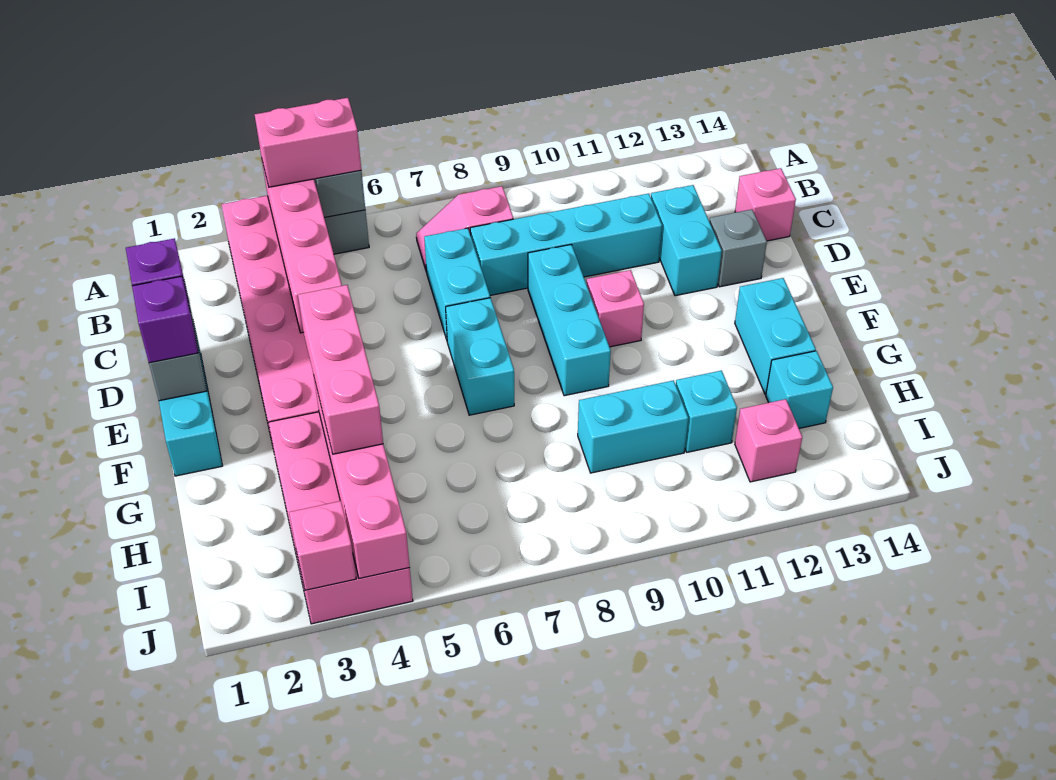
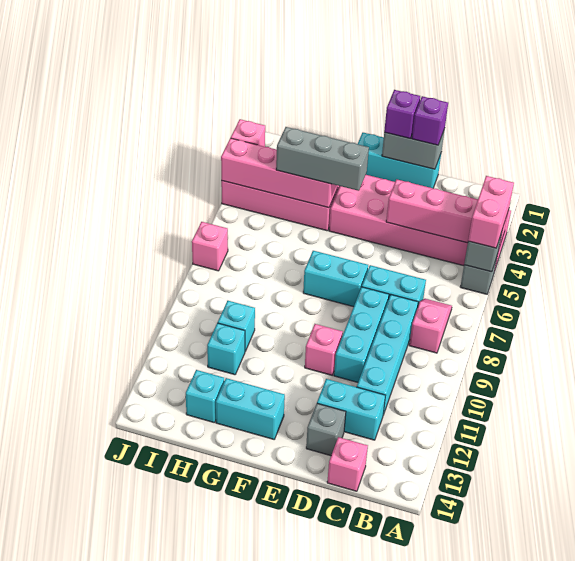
cyan 1x3 brick [528,244,611,396] -> cyan 1x3 brick turned to [334,287,389,382]
pink 1x3 brick [298,285,383,454] -> grey 1x3 brick [276,127,369,191]
cyan 1x2 brick [578,380,688,473] -> cyan 1x1 brick [218,301,255,351]
pink 1x1 brick [735,399,802,482] -> pink 1x1 brick moved to [192,222,228,271]

